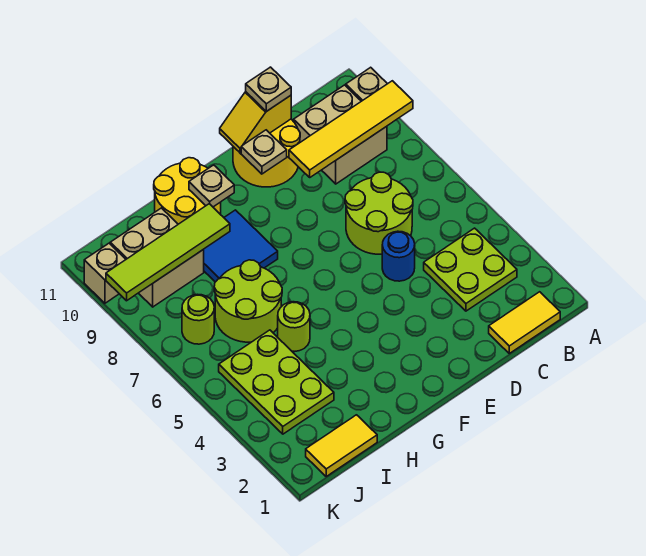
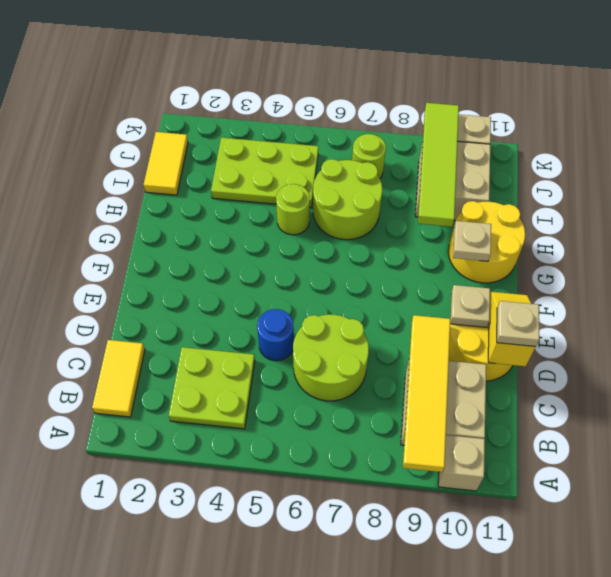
blue 2x2 tile [204,210,278,282] -> none

